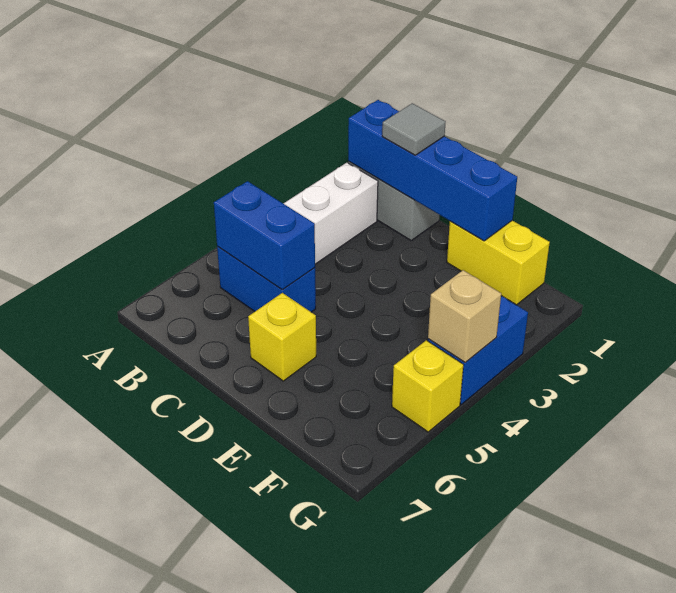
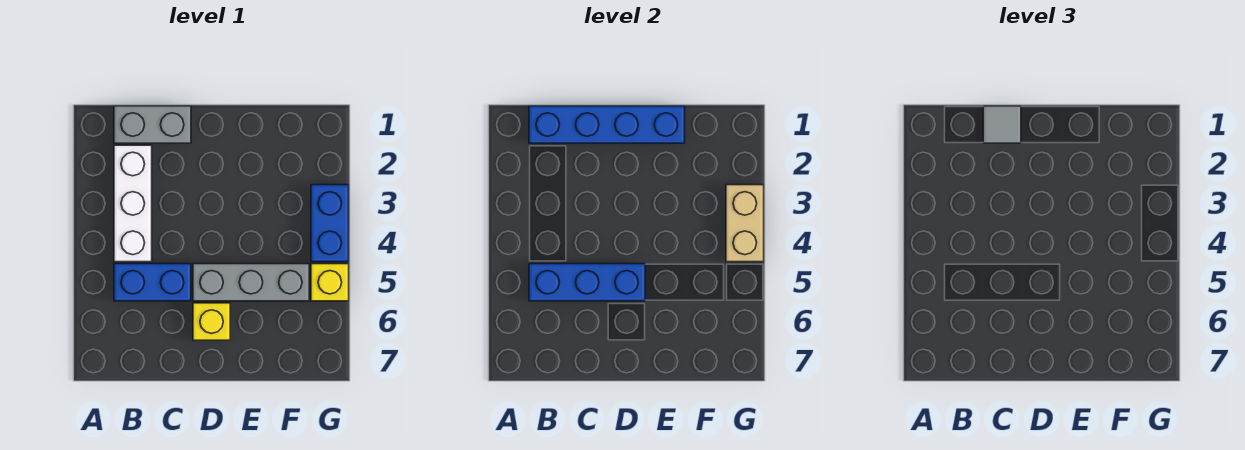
blue 1x2 brick [214,181,315,290] -> blue 1x3 brick [529,264,645,301]
none -> grey 1x3 brick [193,264,309,301]
yellow 1x2 brick [447,220,550,305] -> none
tan 1x1 brick [428,270,501,362] -> tan 1x2 brick [726,185,764,262]

